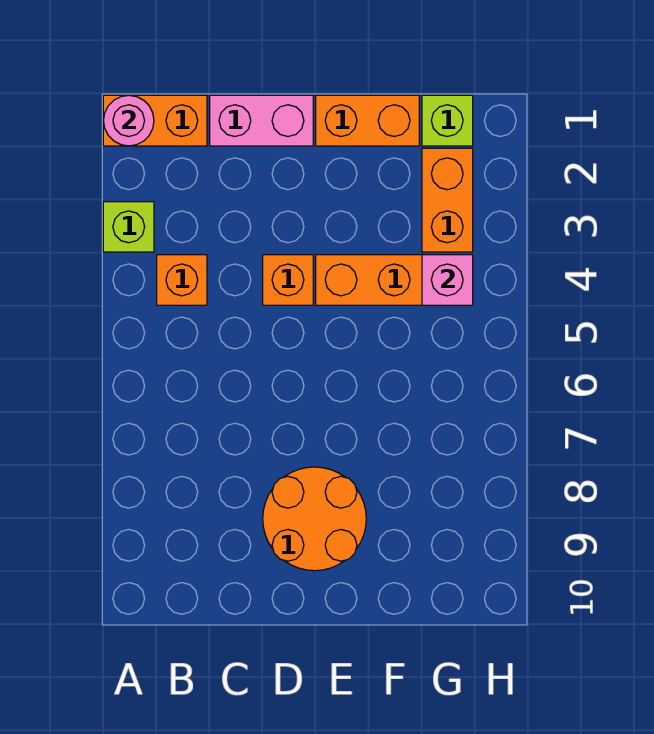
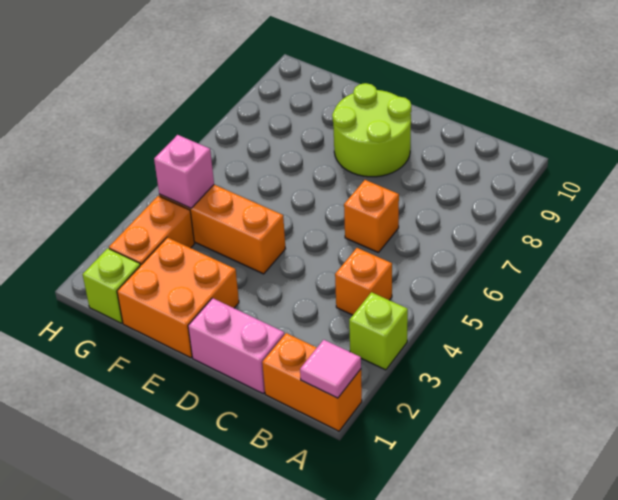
pink 1x1 round brick [103,95,154,146] -> pink 1x1 tile [300,340,361,398]
orange 1x1 brick [263,255,313,305] -> orange 1x1 brick moved to [344,180,399,253]
orange 2x2 round brick [263,467,366,571] -> lime 2x2 round brick [332,83,411,177]
orange 1x2 brick [316,95,419,146] -> orange 2x2 brick [117,237,239,358]

